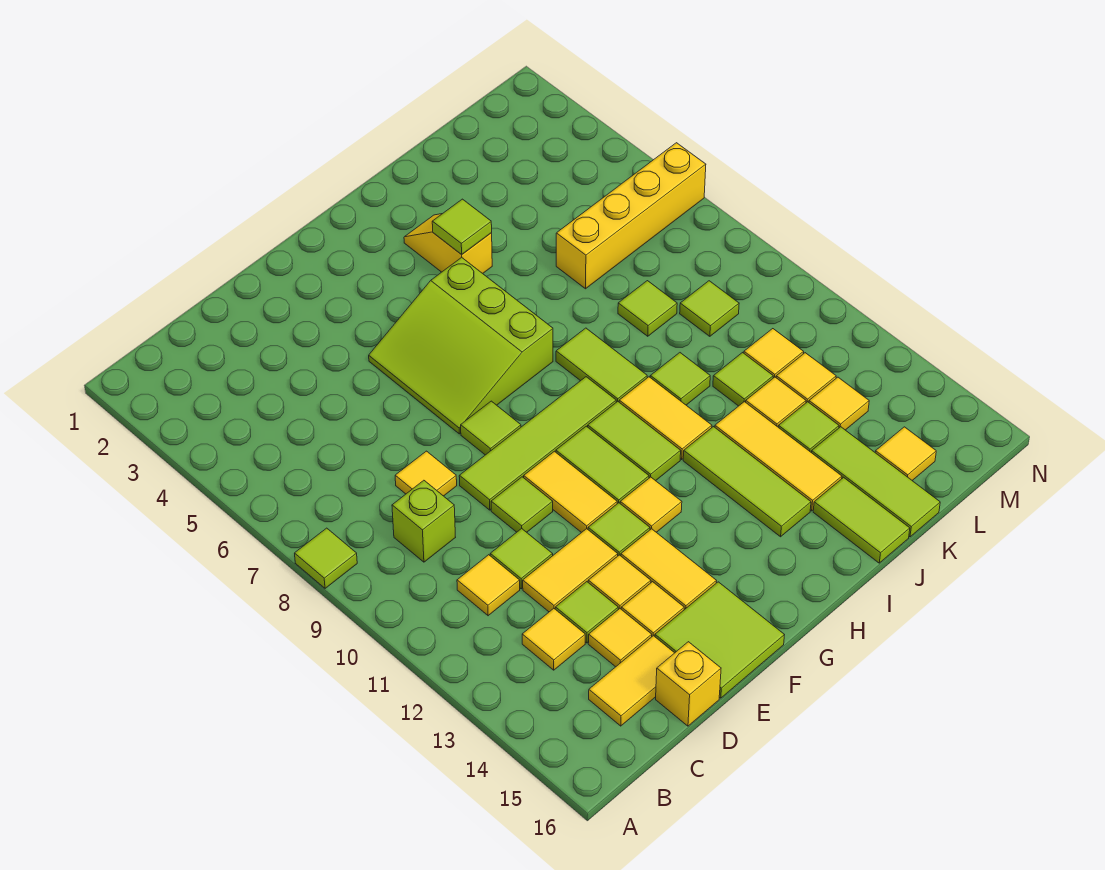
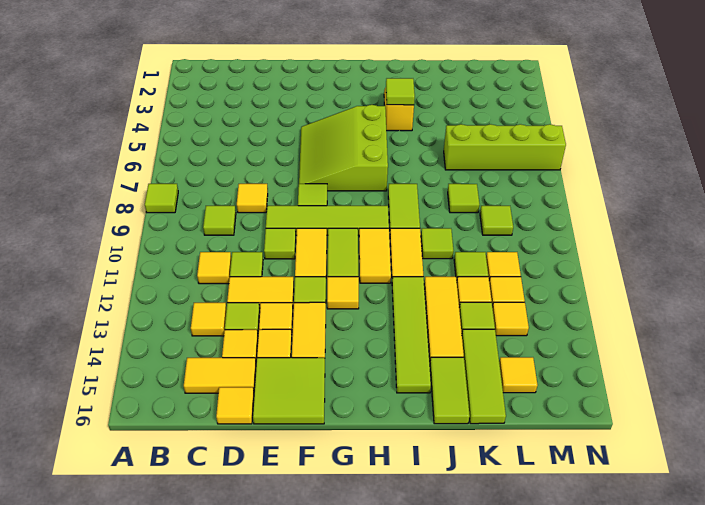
lime 1x1 brick [392,480,456,562] -> lime 1x1 tile [203,206,236,235]
yellow 1x1 brick [656,642,721,726] -> yellow 1x1 tile [216,387,254,424]
lime 1x2 tile [588,401,681,481] -> yellow 1x2 tile [359,228,391,283]
lime 1x3 tile [683,427,811,537] -> lime 1x4 tile [392,277,431,393]
yellow 1x4 brick [556,143,706,289] -> lime 1x4 brick [444,124,566,170]

